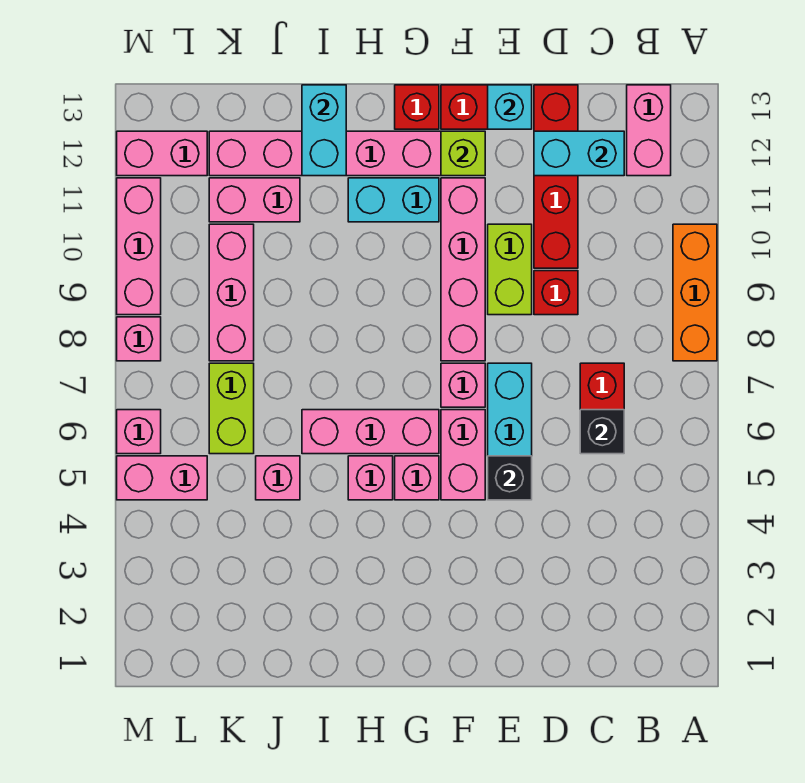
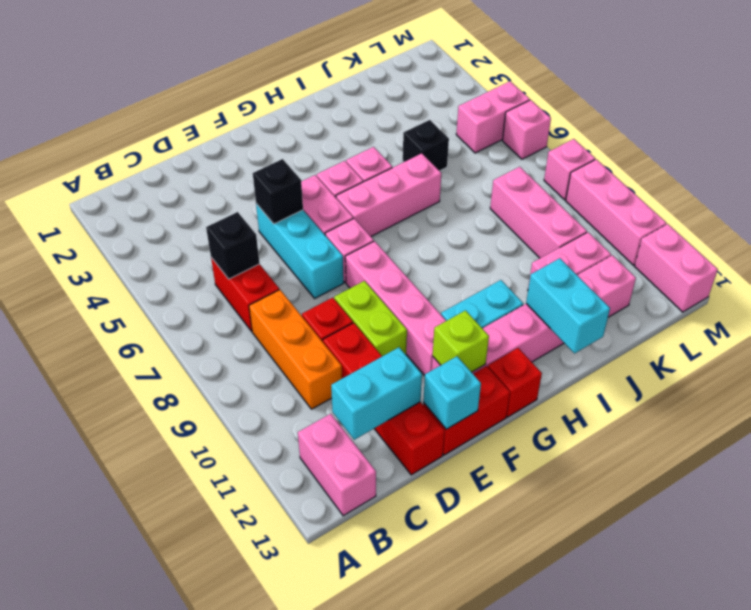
orange 1x3 brick [673,224,717,361] -> orange 1x3 brick moved to [249,290,342,409]
pink 1x1 brick [256,456,300,500] -> black 1x1 brick [403,120,449,171]
lime 1x2 brick [209,363,254,454] -> none
pink 1x2 brick [117,131,207,176] -> pink 1x2 brick turned to [635,224,718,312]

